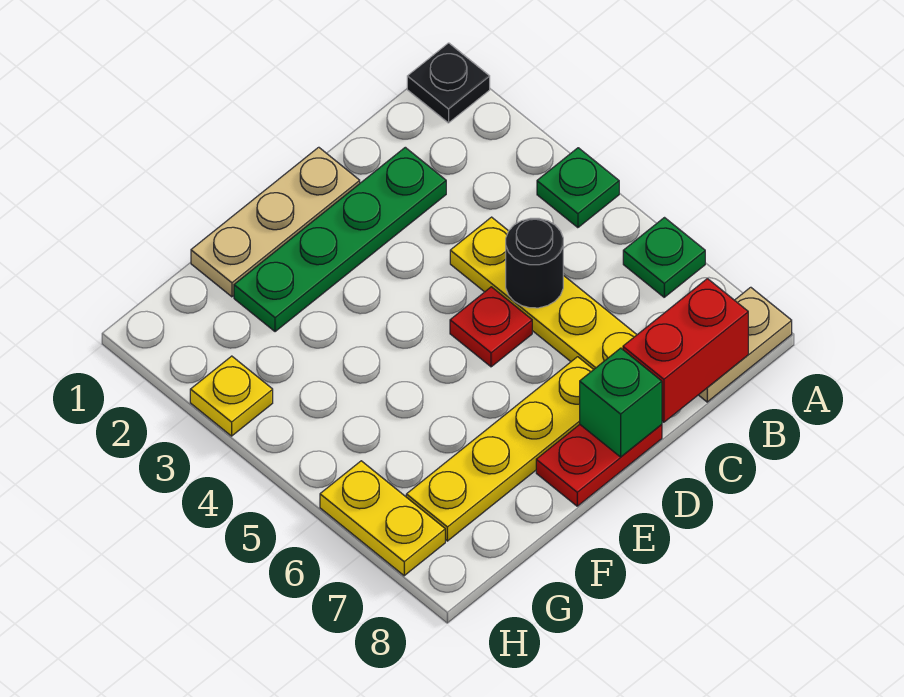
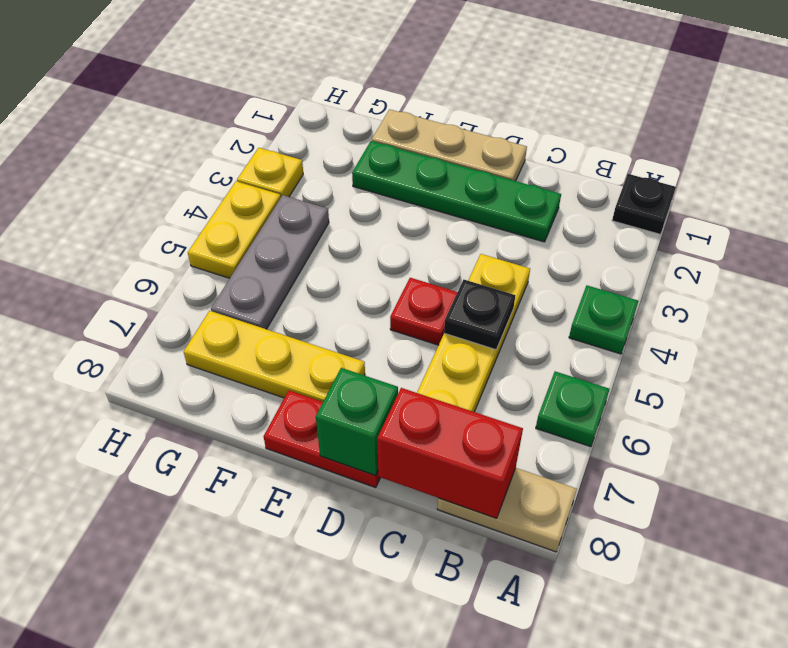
black 1x1 round brick [506,218,563,308] -> black 1x1 plate [444,280,515,350]
yellow 1x4 plate [406,357,594,541] -> yellow 1x3 plate [184,311,365,402]
none -> grey 1x3 plate [211,195,329,329]
yellow 1x2 plate [320,461,445,576] -> yellow 1x2 plate moved to [188,181,281,278]

